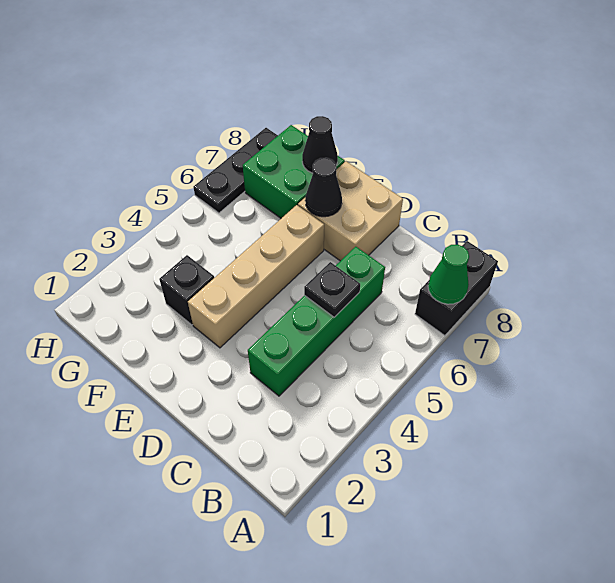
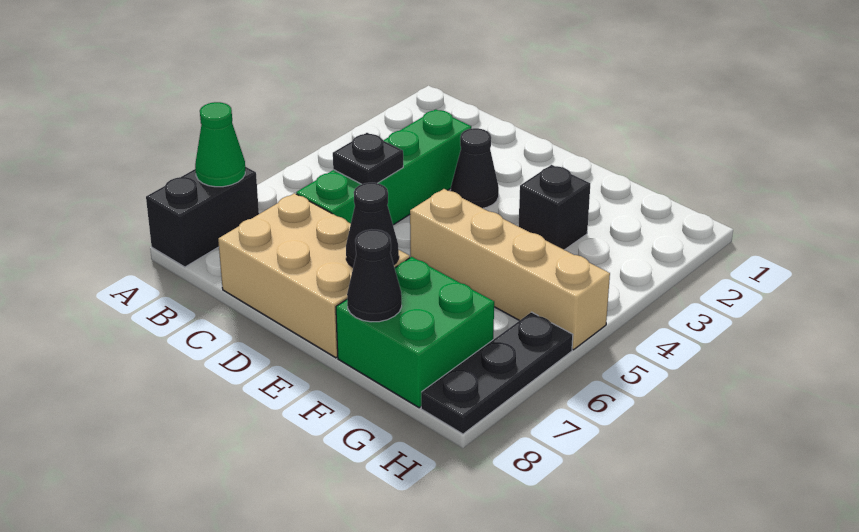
none -> black 1x1 cone [451,128,499,208]
tan 2x2 brick [298,161,403,261] -> tan 2x3 brick [218,193,410,358]
tan 1x4 brick [188,205,324,348] -> tan 1x4 brick turned to [410,189,610,350]

